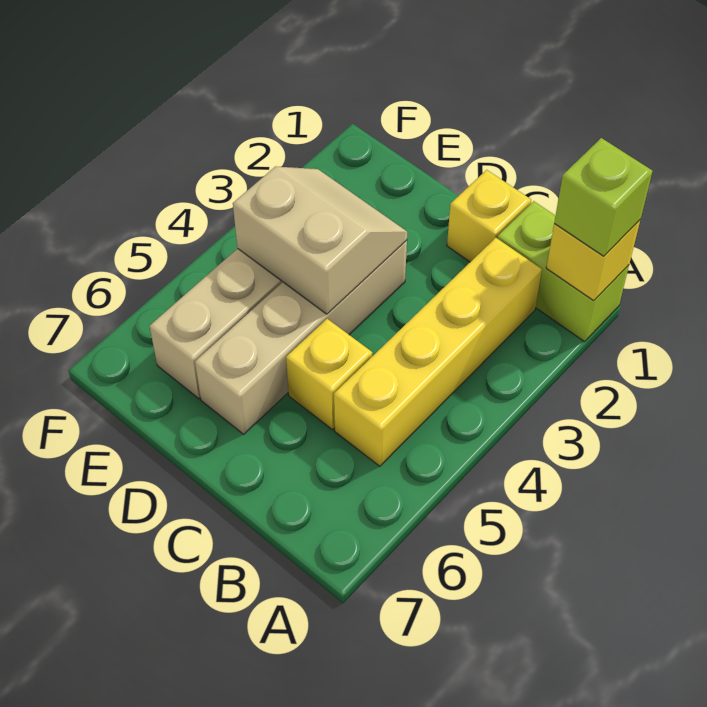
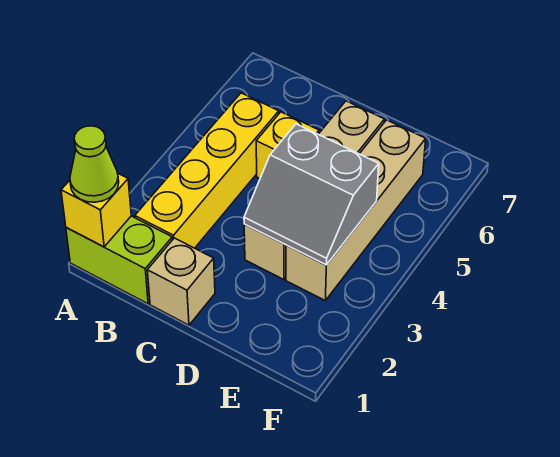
lime 1x1 brick [554,138,652,256] -> lime 1x1 cone [70,126,119,202]
yellow 1x1 brick [447,170,531,262] -> tan 1x1 brick [147,238,215,325]
tan 2x2 slope [233,167,407,314] -> grey 2x2 slope [244,124,379,265]

